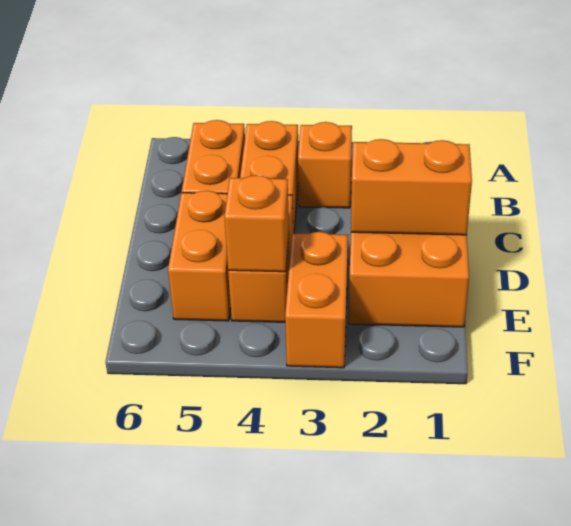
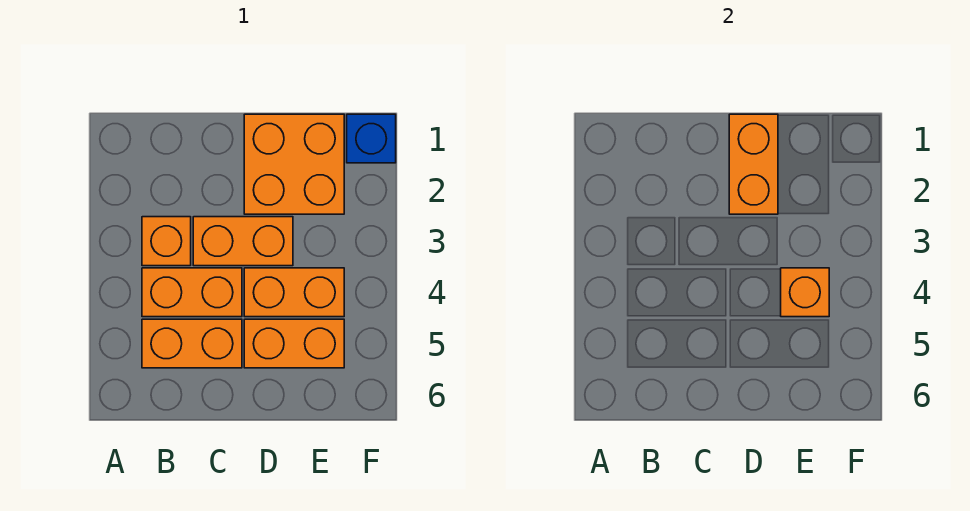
orange 1x2 brick [285,232,348,368] -> orange 1x2 brick moved to [193,217,293,266]
none -> blue 1x1 brick [347,114,396,163]

